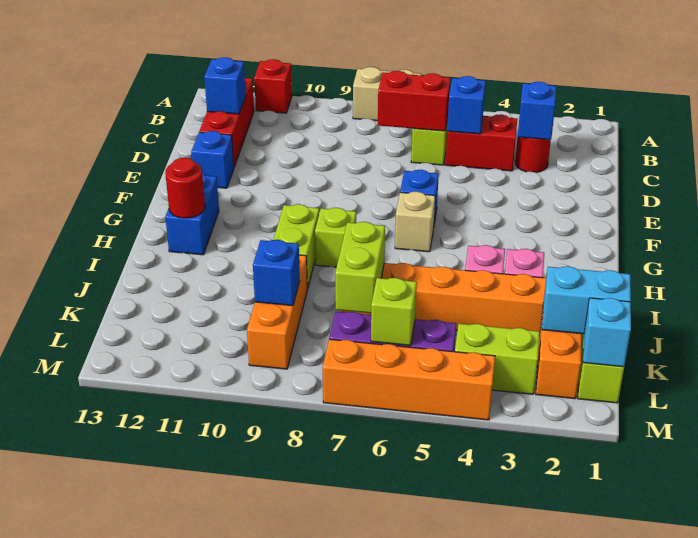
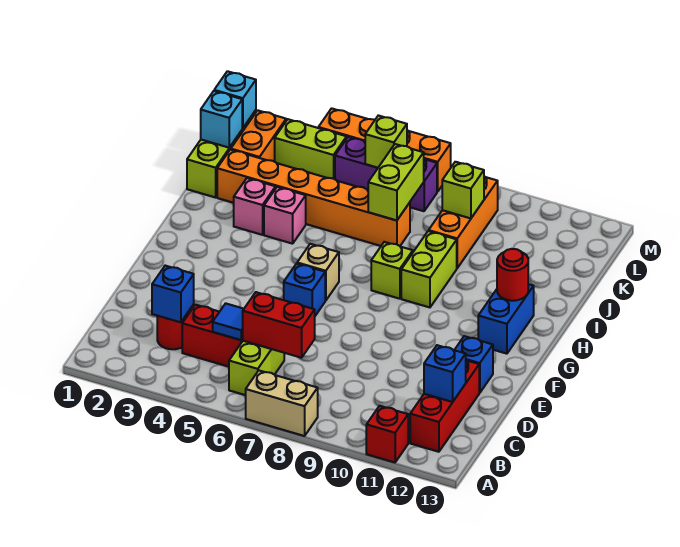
blue 1x1 brick [447,76,485,134] -> blue 1x1 tile [213,303,244,340]
cyan 1x2 brick [542,266,631,334] -> cyan 1x1 brick [201,91,242,148]
blue 1x1 brick [253,240,300,306] -> lime 1x1 brick [442,162,484,218]

